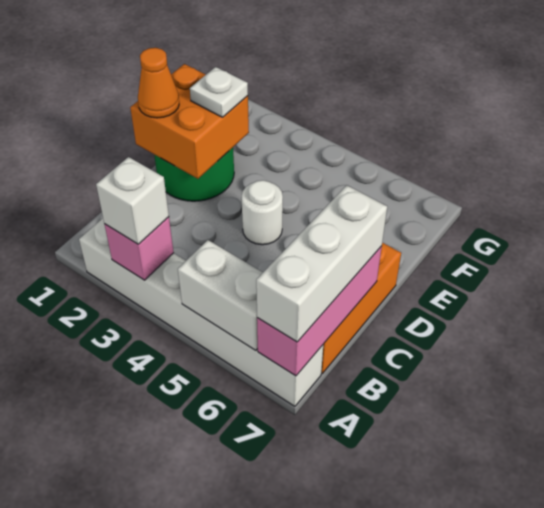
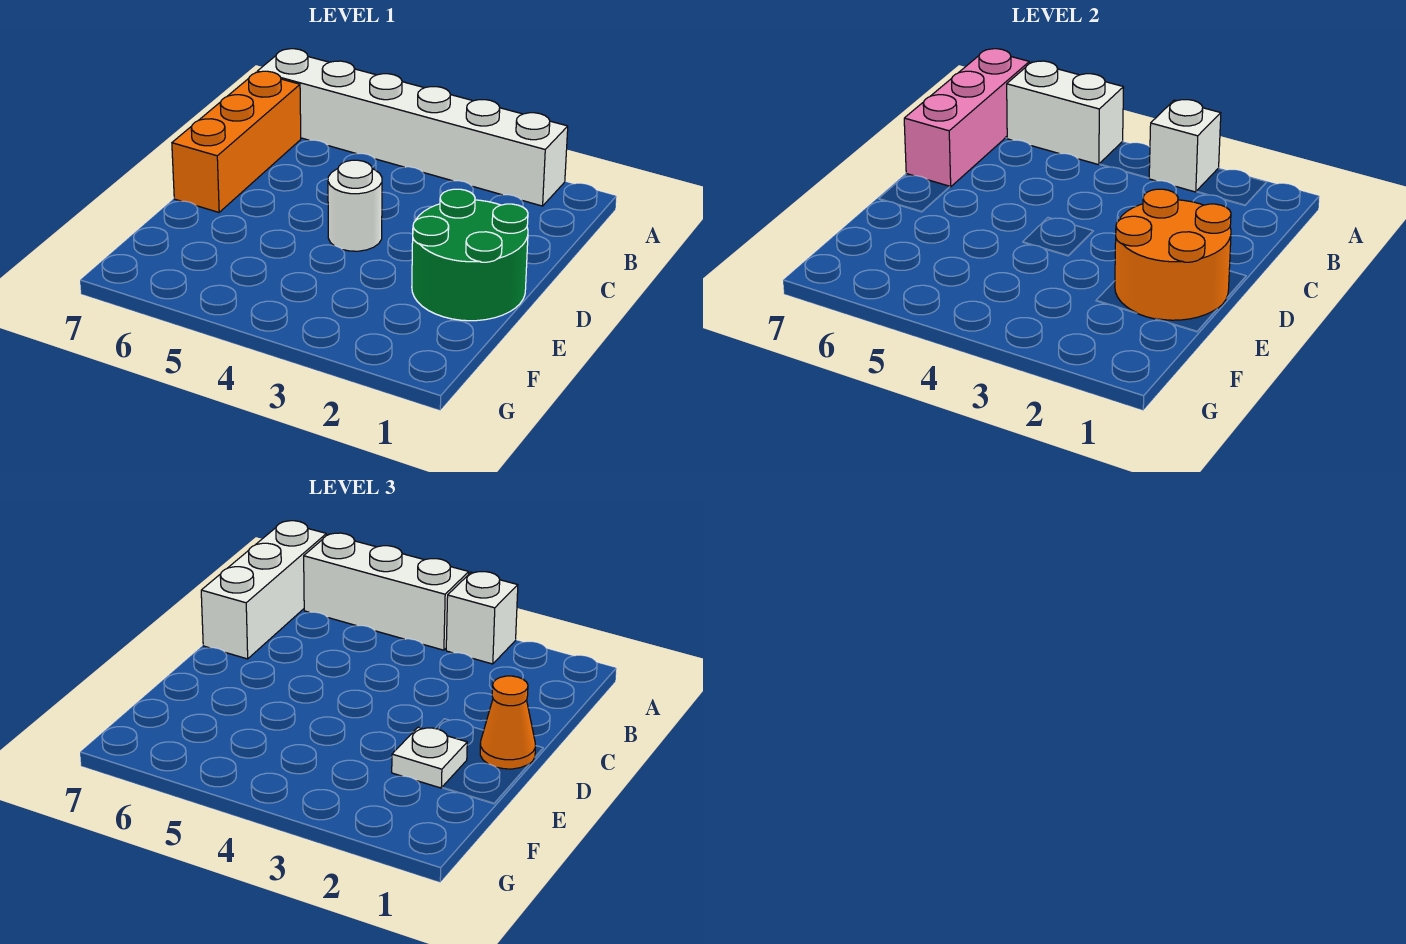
pink 1x1 brick [105,217,174,280] -> white 1x1 brick [1149,100,1221,192]
none -> white 1x3 brick [304,533,469,650]
orange 2x2 brick [130,64,249,179] -> orange 2x2 round brick [1115,189,1231,320]

